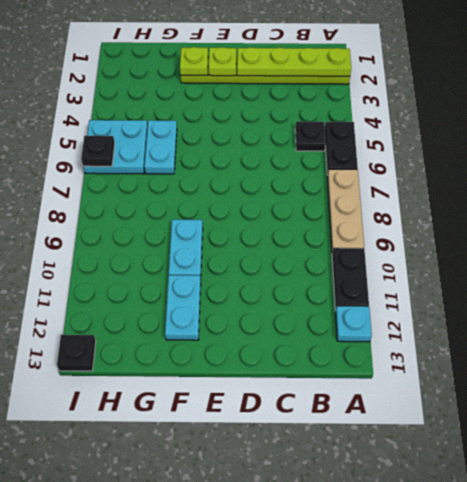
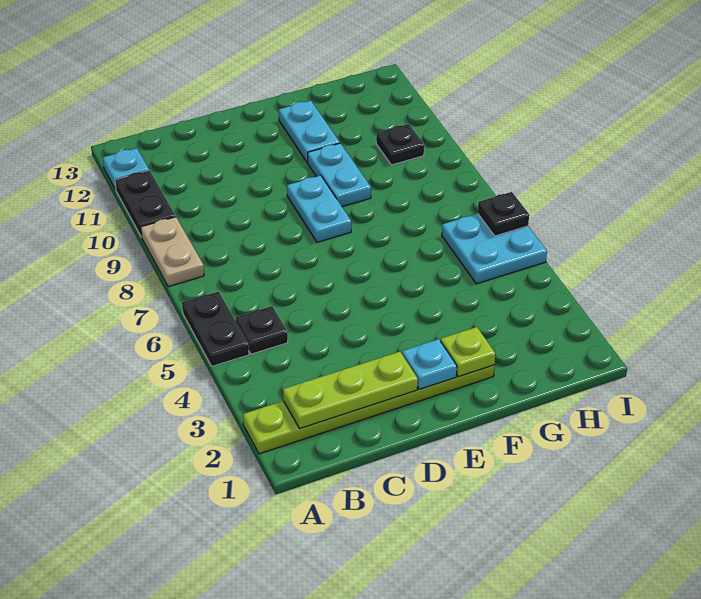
lime 1x4 plate [237,47,351,76] -> lime 1x3 plate [283,352,418,429]
tan 1x3 plate [327,169,364,252] -> tan 1x2 plate [141,217,204,287]
lime 1x1 plate [209,47,236,76] -> cyan 1x1 plate [402,339,457,389]
cyan 1x2 plate [144,120,177,174] -> cyan 1x2 plate moved to [287,175,351,242]
black 1x1 plate [57,335,96,371] -> black 1x1 plate moved to [376,124,424,165]

